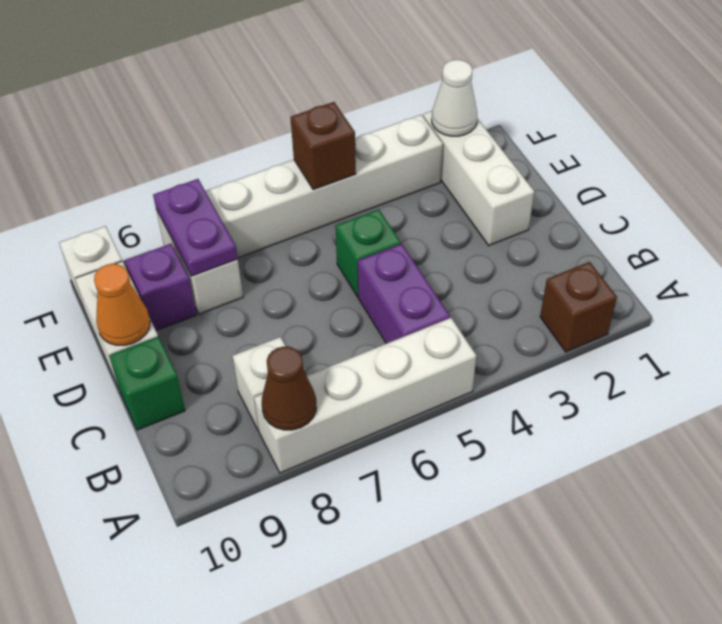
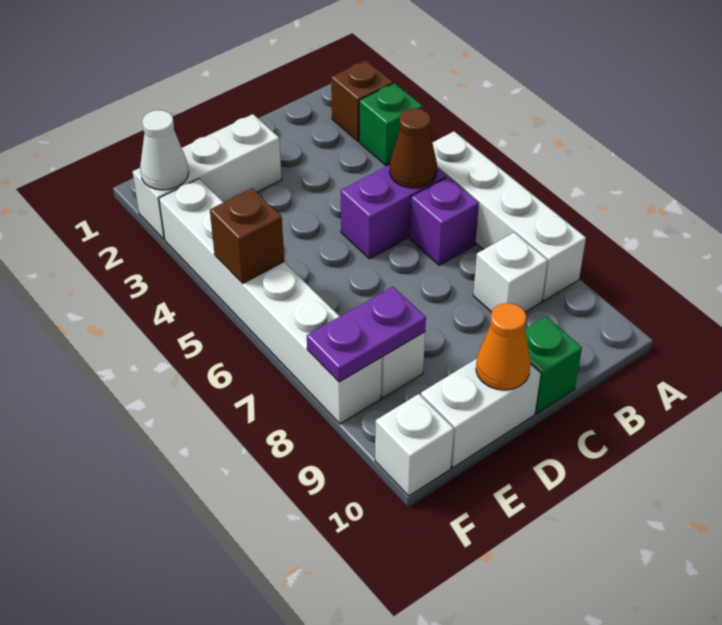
brown 1x1 cone [262,347,316,430] -> brown 1x1 cone moved to [390,108,437,188]
green 1x1 brick [335,209,401,297] -> green 1x1 brick moved to [359,83,422,166]
purple 1x1 brick [125,244,196,331] -> purple 1x1 brick moved to [410,177,479,265]

